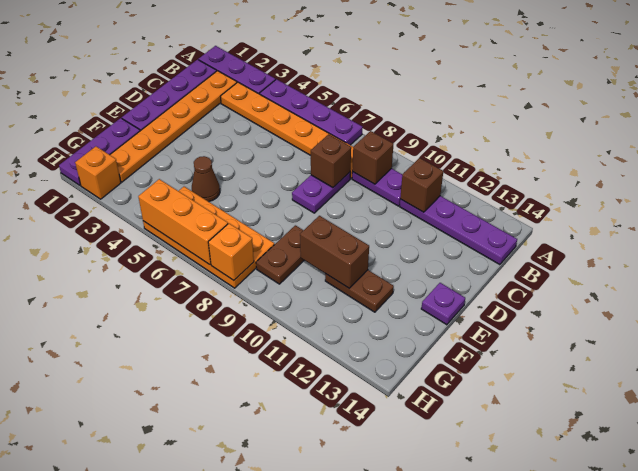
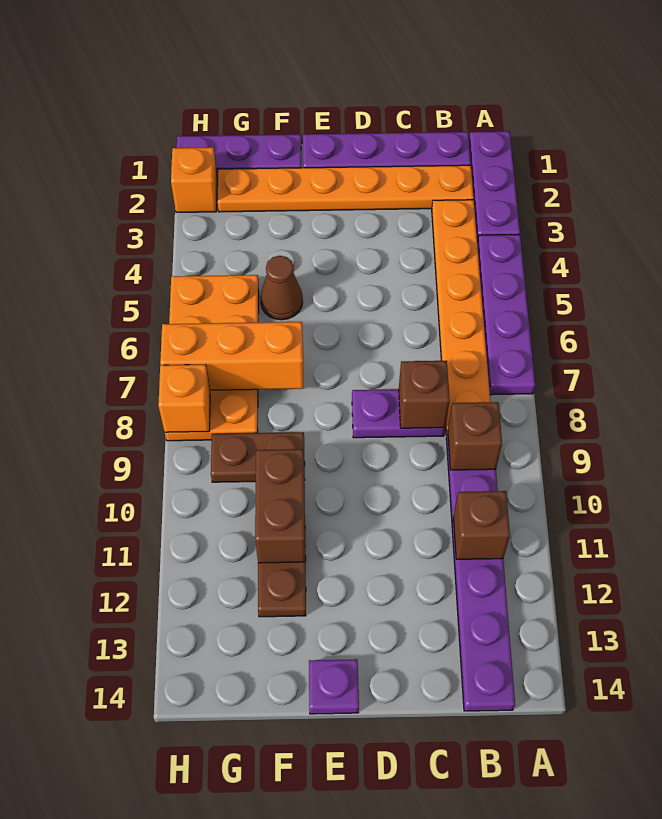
orange 1x3 brick [138,179,228,265] -> orange 1x3 brick turned to [160,322,303,390]

